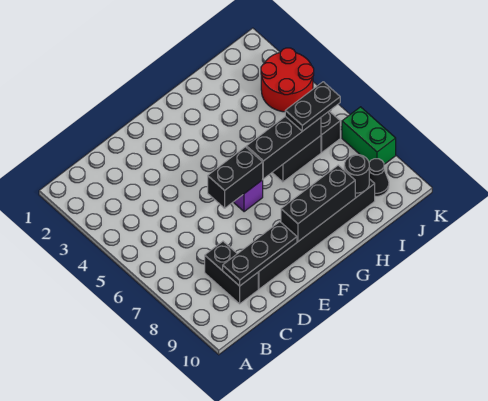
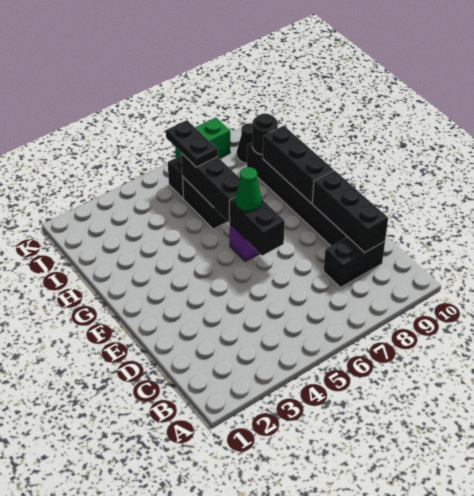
black 1x3 plate [223,222,297,286] -> black 1x3 brick [312,170,388,253]
none -> green 1x1 cone [235,167,262,211]
red 2x2 round brick [261,48,314,112] -> none

